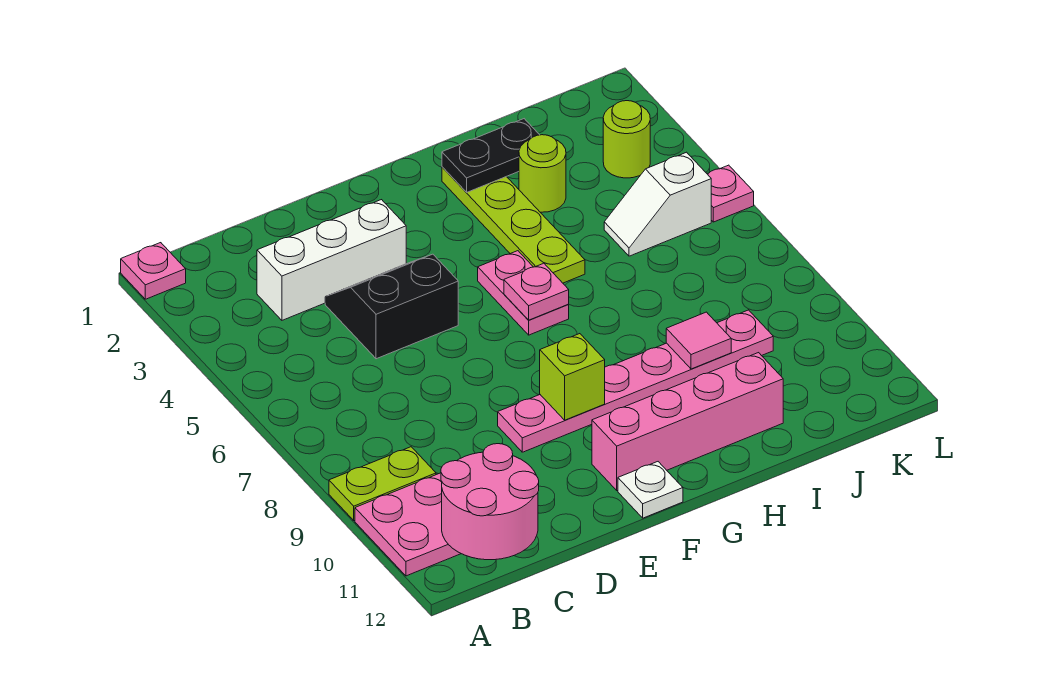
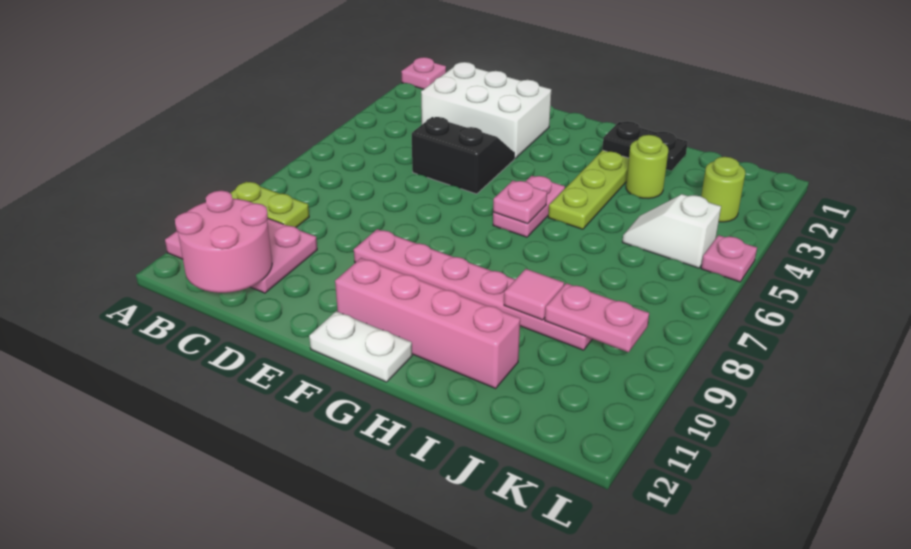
white 1x3 brick [257,200,406,320] -> white 2x3 brick [421,62,551,159]
lime 1x1 brick [540,334,605,420] -> none
white 1x1 plate [618,462,683,518] -> white 1x2 plate [309,311,412,382]
none -> pink 1x2 plate [545,283,649,352]

